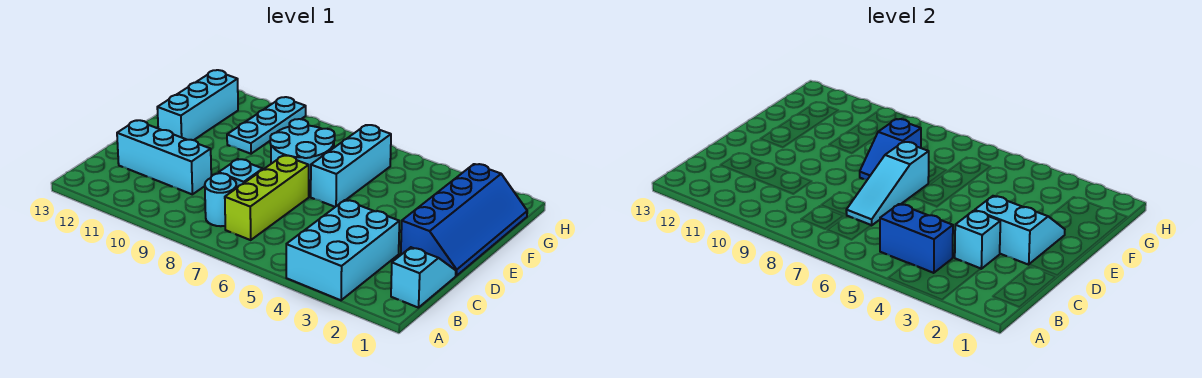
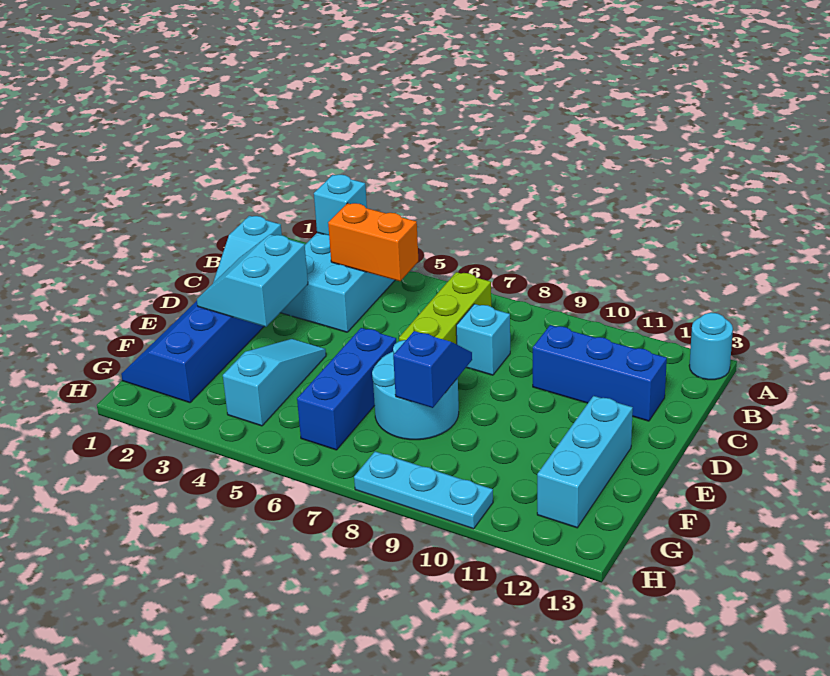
blue 1x2 brick [880,204,953,273] -> orange 1x2 brick [328,203,418,281]
cyan 1x1 round brick [205,173,237,226] -> cyan 1x1 round brick moved to [689,313,733,380]
cyan 1x1 brick [955,211,1000,269] -> cyan 1x1 brick moved to [314,175,367,235]
cyan 1x3 slope [846,142,929,225] -> cyan 1x3 slope moved to [223,339,326,426]
cyan 1x3 brick [117,120,211,194] -> blue 1x3 brick [533,325,667,421]
cyan 2x2 slope [975,196,1065,265] -> cyan 2x2 slope turned to [197,234,308,327]
cyan 1x3 brick [311,125,391,207] -> blue 1x3 brick [297,328,396,450]
cyan 1x3 plate [227,97,306,154] -> cyan 1x3 plate turned to [354,451,493,529]

